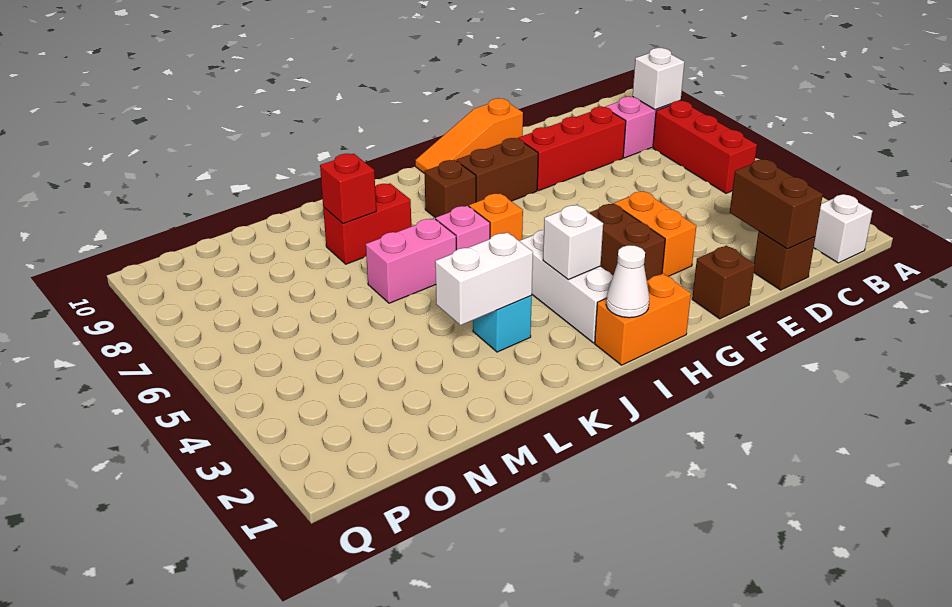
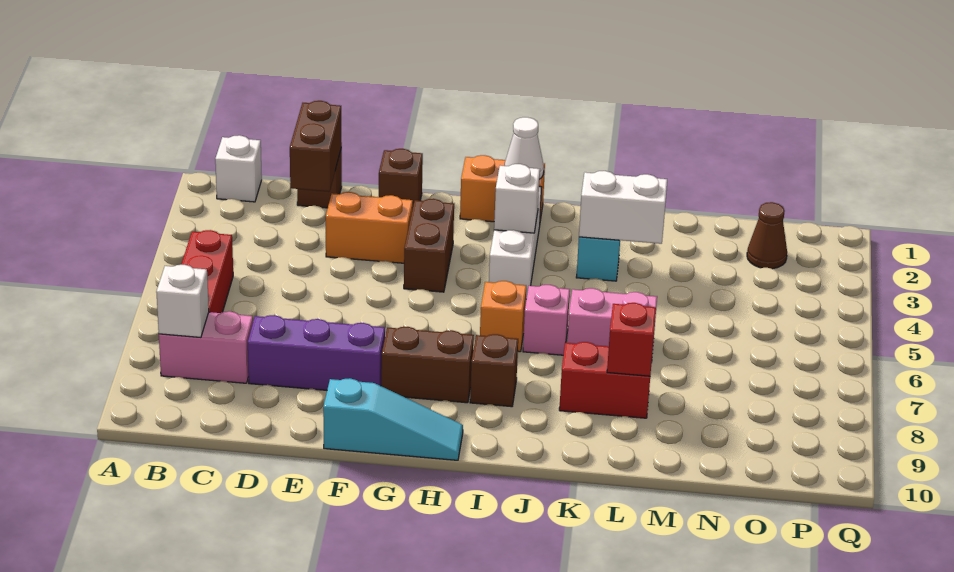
red 1x3 brick [518,107,626,191] -> purple 1x3 brick [248,315,385,390]
orange 1x2 brick [614,191,696,276] -> orange 1x2 brick turned to [326,192,413,263]
orange 1x3 slope [415,98,523,174] -> cyan 1x3 slope [323,378,463,460]
none -> brown 1x1 cone [747,202,787,269]

